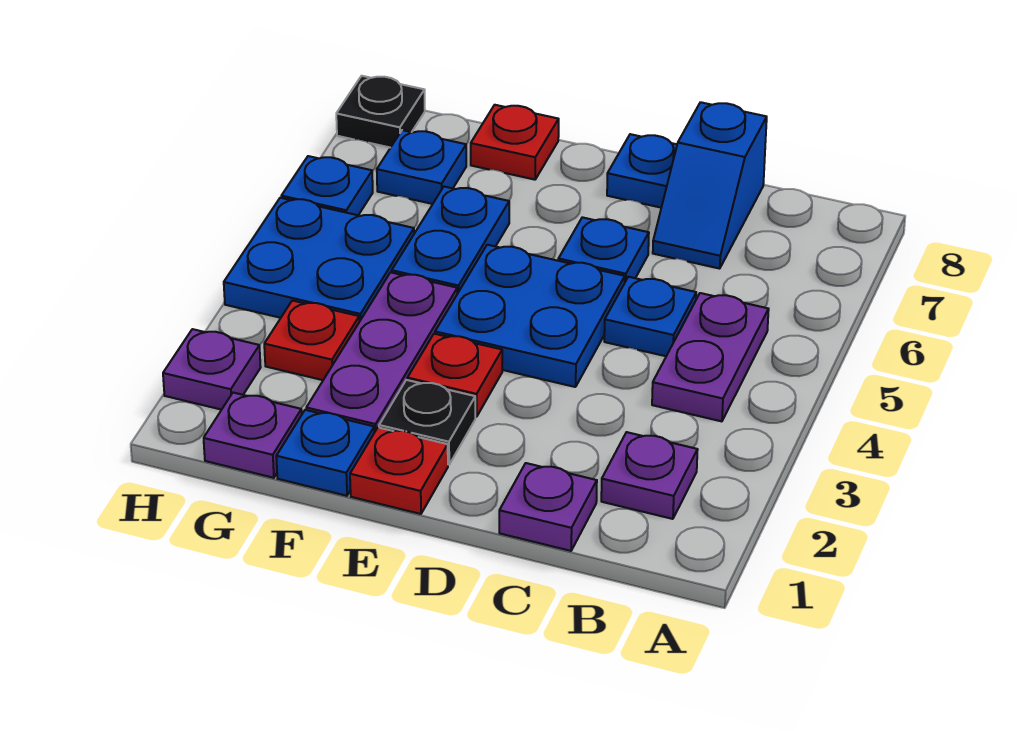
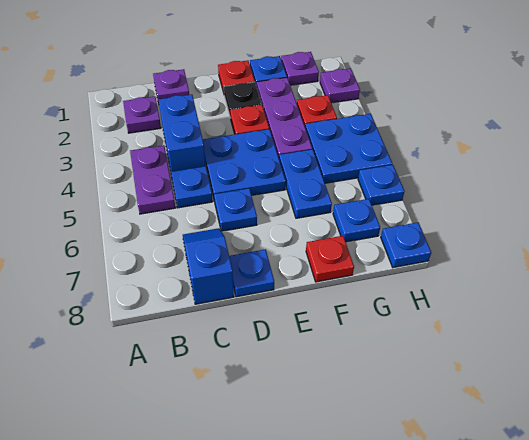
none -> blue 1x2 brick [159,94,206,172]
black 1x1 plate [336,76,425,148] -> blue 1x1 plate [381,222,431,268]

